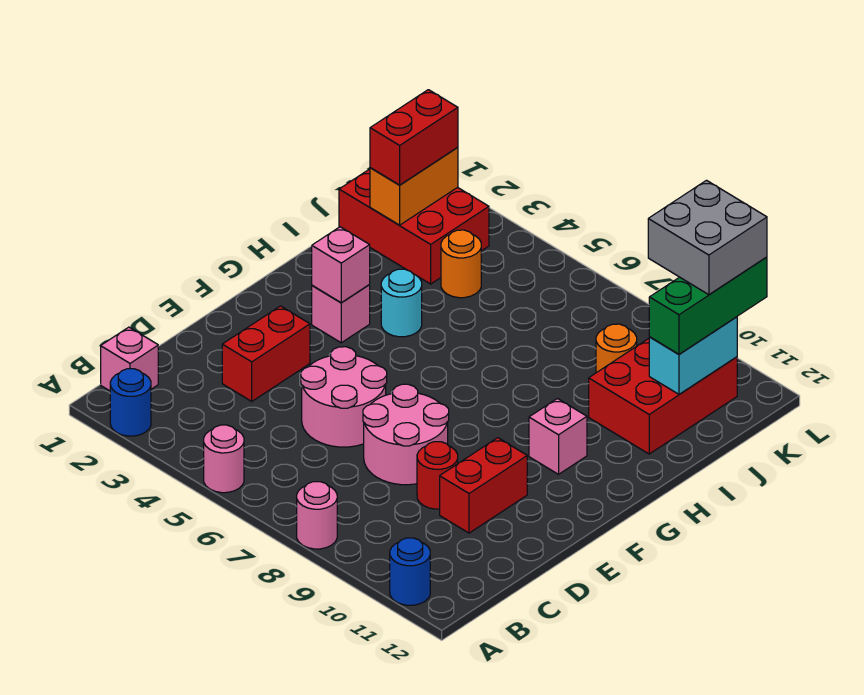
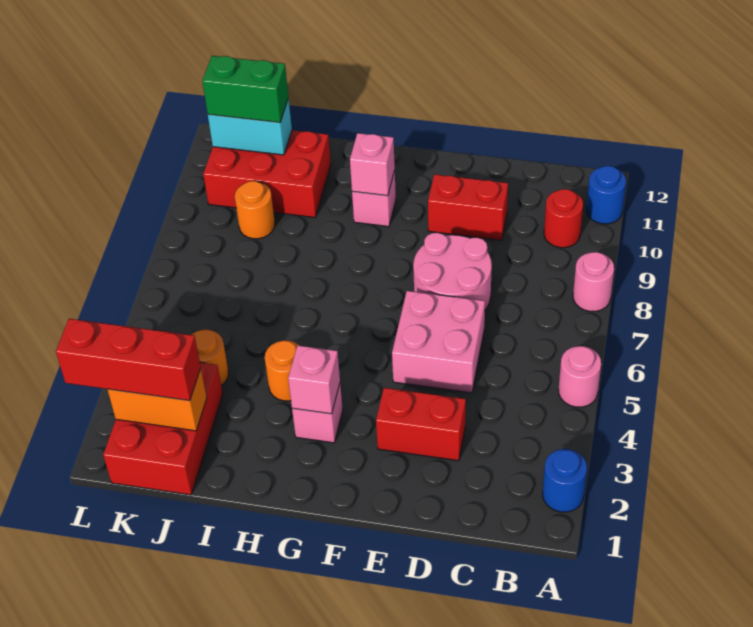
pink 1x1 brick [101,327,158,391] -> pink 1x1 brick moved to [350,133,395,196]
pink 2x2 round brick [301,347,387,447] -> pink 2x2 brick [392,291,485,393]
red 1x1 round brick [417,442,458,509] -> red 1x1 round brick moved to [544,189,583,248]
cyan 1x1 round brick [381,269,422,337] -> orange 1x1 round brick [265,340,300,401]
red 1x2 brick [370,90,458,185] -> red 1x3 brick [56,319,201,401]
green 1x3 brick [649,257,767,354] -> green 1x2 brick [202,56,288,123]
grey 2x2 brick [648,180,767,295] -> none

